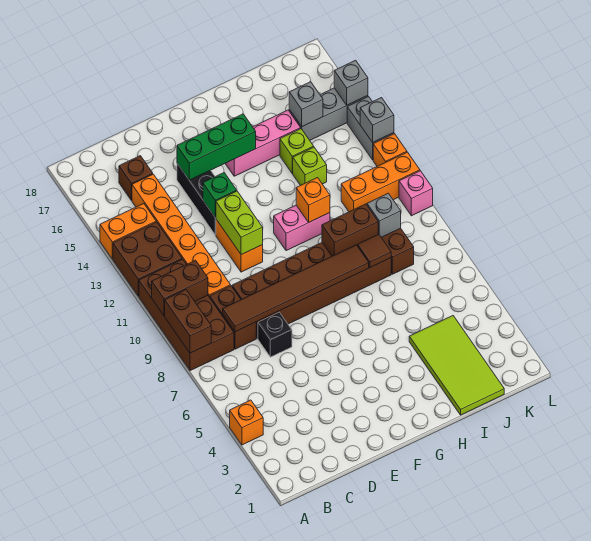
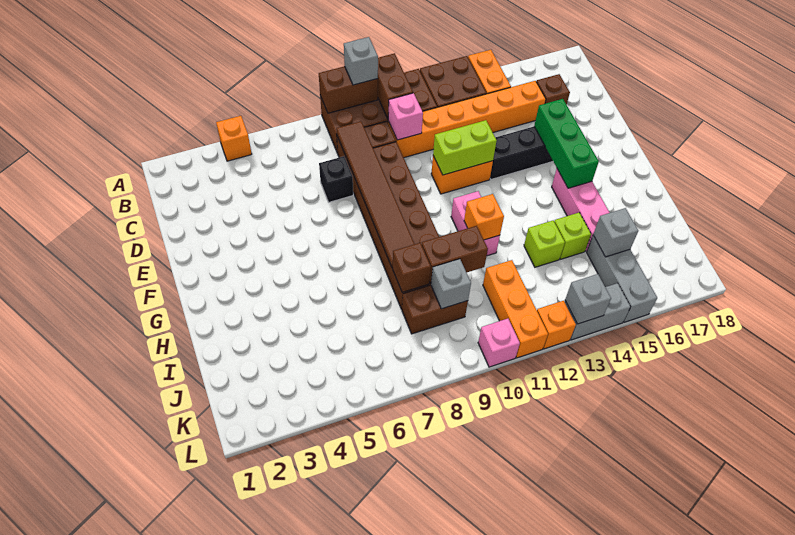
none -> pink 1x1 brick [388,93,423,140]
green 1x1 brick [203,173,237,217] -> none
brown 1x2 brick [322,204,378,256] -> brown 1x2 brick turned to [422,226,488,284]
lime 2x4 tile [409,316,504,415] -> none
brown 1x1 tile [358,234,391,267] -> brown 1x1 brick [393,243,431,292]
grey 1x1 brick [334,60,368,105] -> grey 1x1 brick moved to [344,37,378,85]

